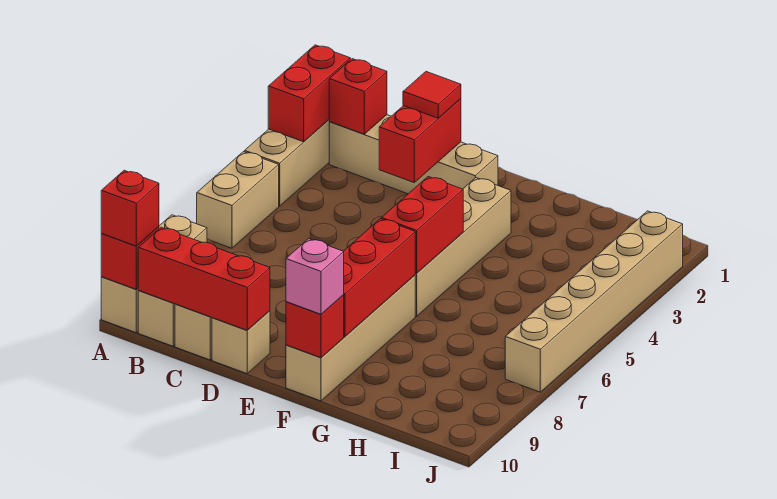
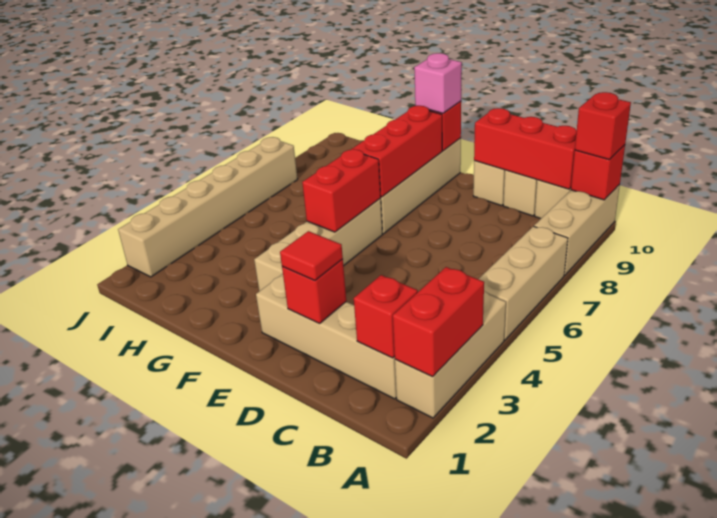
tan 1x2 brick [197,152,279,248] -> tan 1x3 brick [479,226,568,340]
red 1x2 brick [379,99,461,182] -> red 1x1 brick [282,259,346,323]

